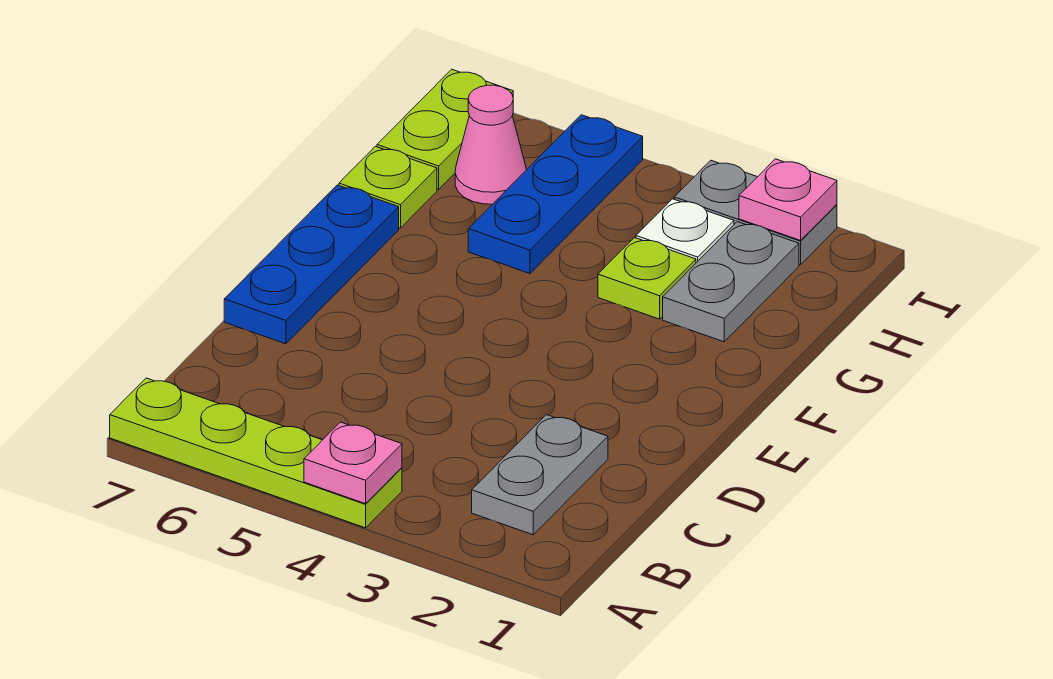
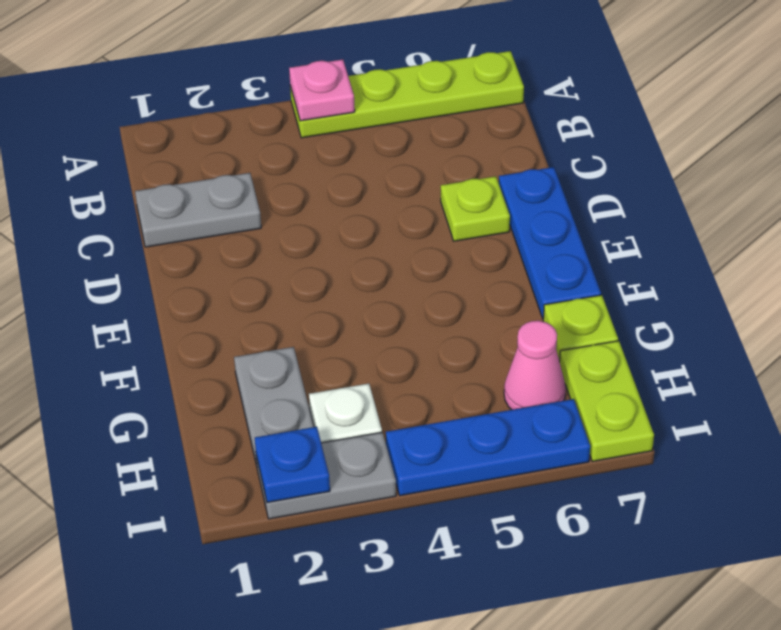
grey 1x2 plate [472,415,608,535] -> grey 1x2 plate turned to [135,173,261,247]
lime 1x1 plate [598,238,696,319] -> lime 1x1 plate moved to [441,176,510,241]
blue 1x3 plate [468,115,643,274] -> blue 1x3 plate turned to [386,399,590,496]
pink 1x1 plate [739,159,837,240] -> blue 1x1 plate [255,427,330,503]

